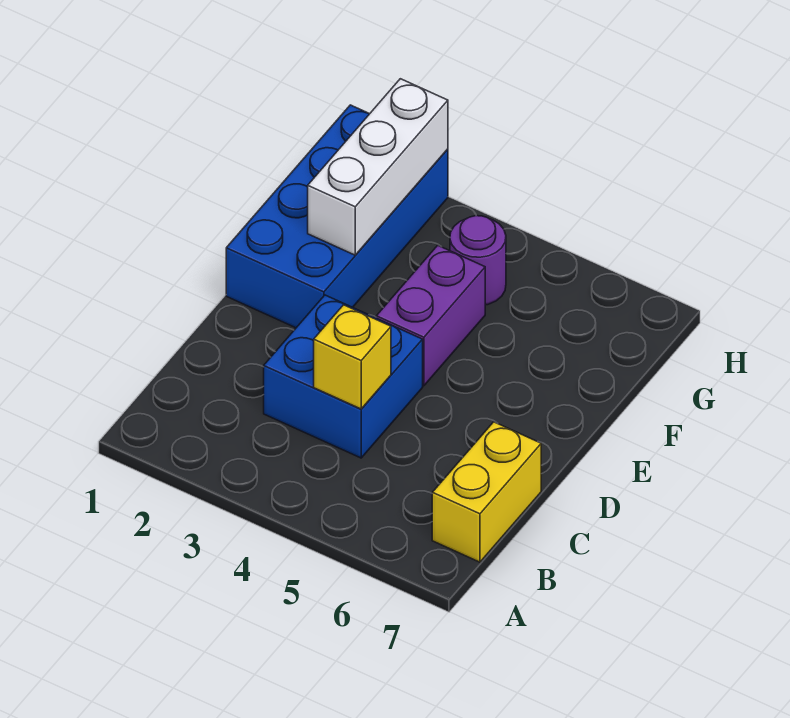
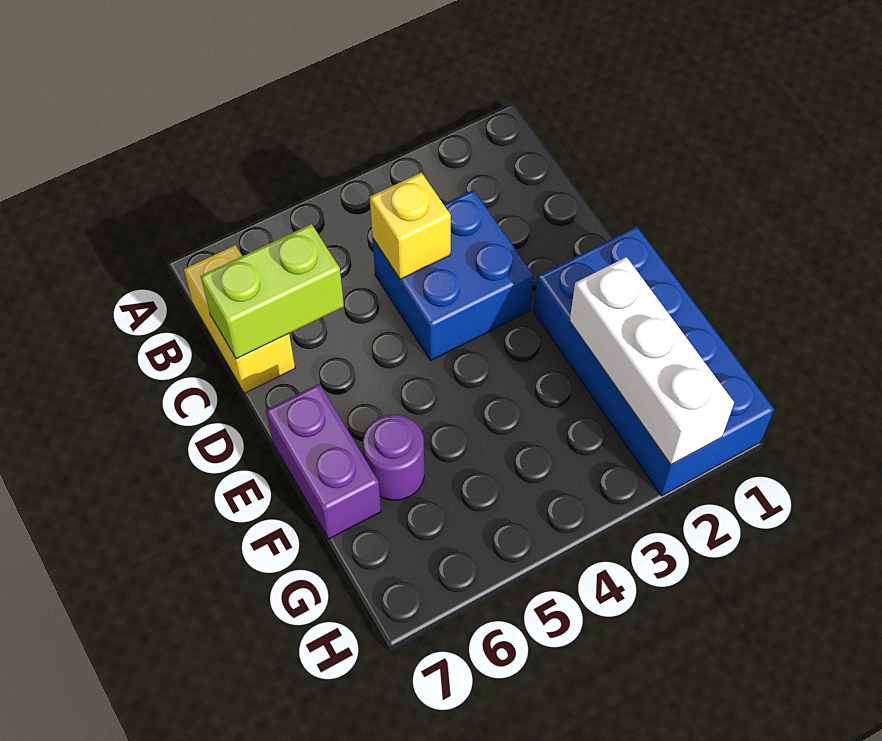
none -> lime 1x2 brick [201,224,344,359]
purple 1x2 brick [376,245,485,386] -> purple 1x2 brick moved to [266,384,381,539]
purple 1x1 round brick [450,216,506,305] -> purple 1x1 round brick moved to [363,415,424,500]

